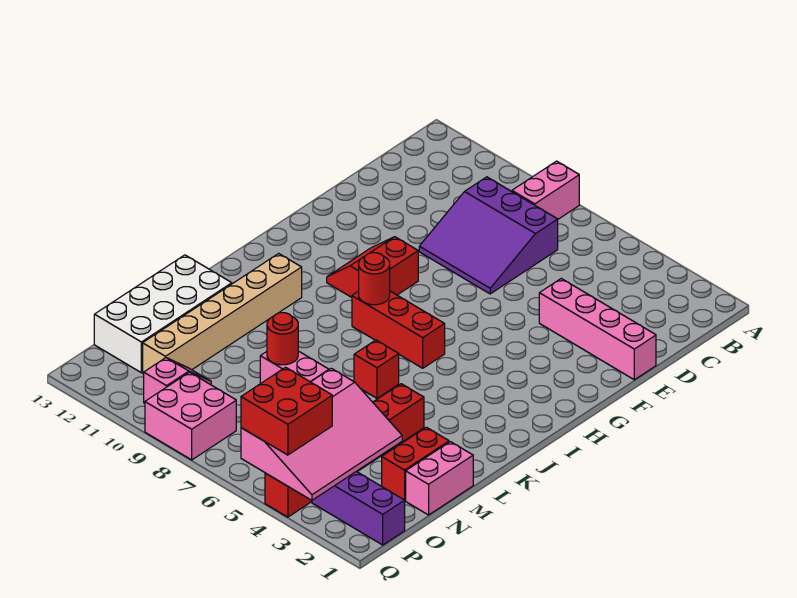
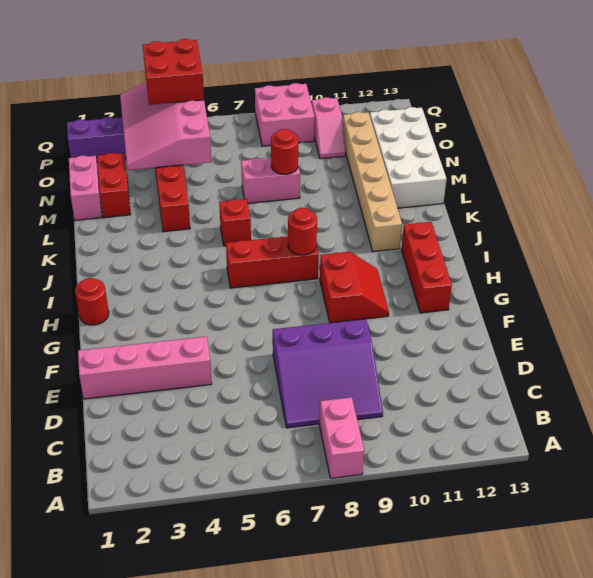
purple 3x3 slope [419,177,558,294] -> purple 3x3 slope turned to [273,319,383,428]
none -> red 1x3 brick [402,222,452,313]
none -> red 1x1 round brick [75,278,109,325]

